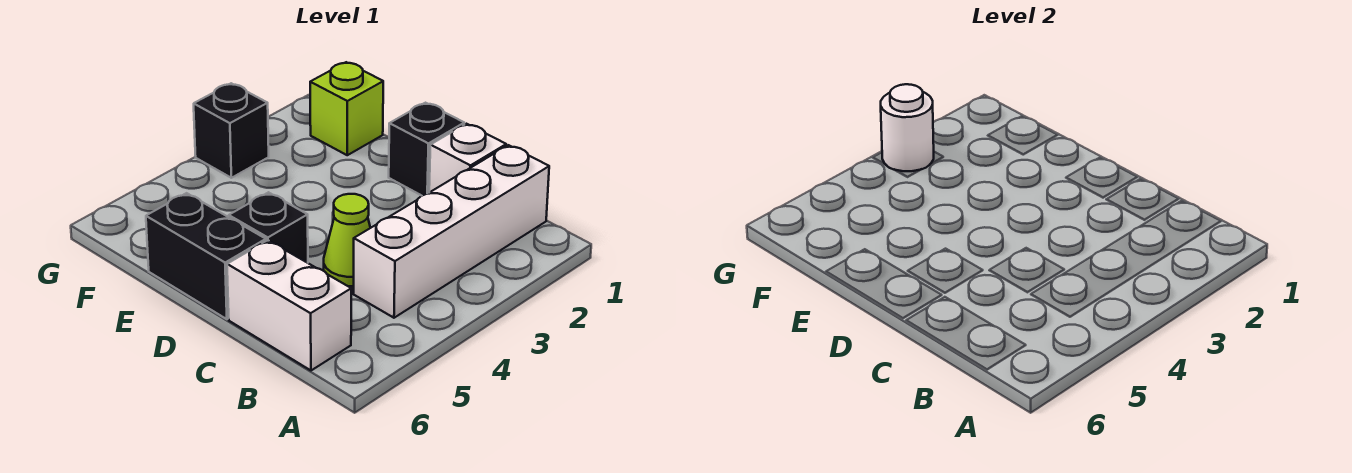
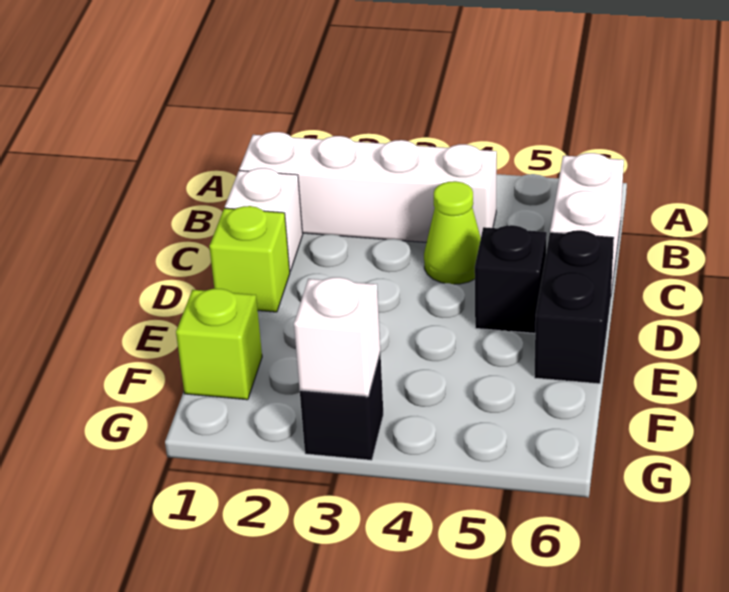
black 1x1 brick [389,103,464,196] -> lime 1x1 brick [209,206,290,312]
white 1x1 round brick [881,84,934,171] -> white 1x1 brick [294,277,380,396]

